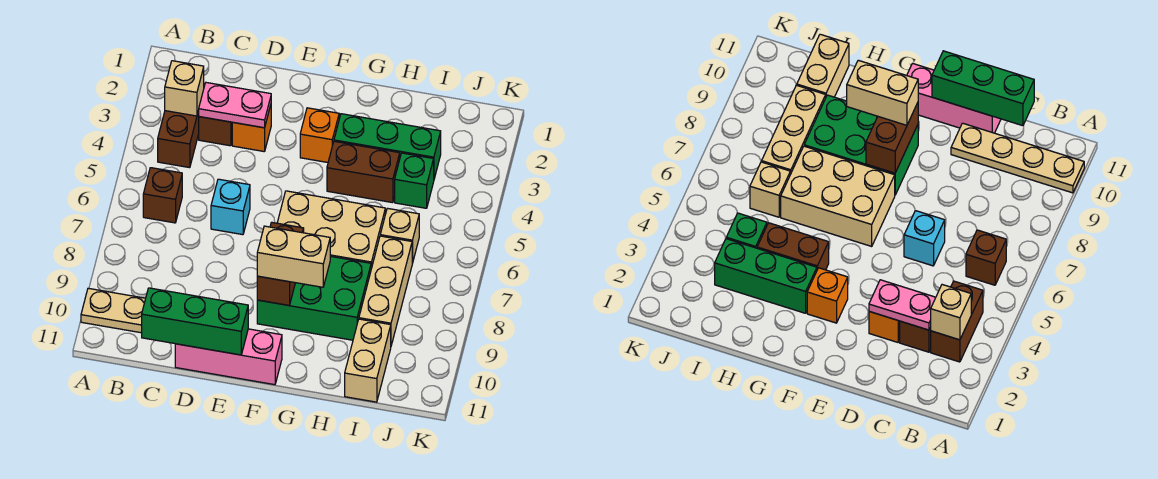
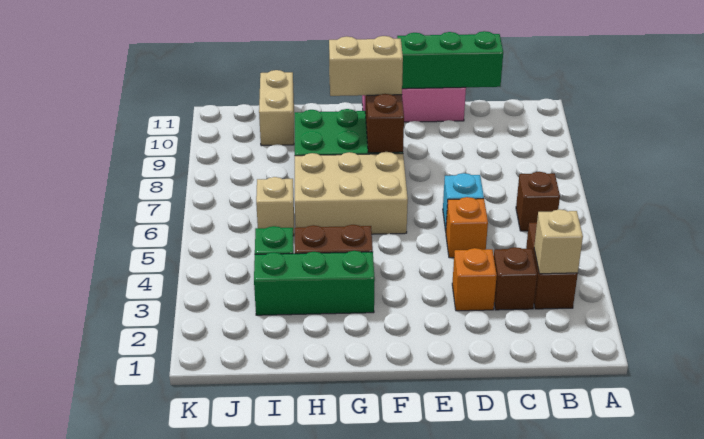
tan 1x4 plate [81,288,146,333] -> none
pink 1x2 plate [199,83,271,128] -> none
orange 1x1 brick [300,108,339,162] -> orange 1x1 brick moved to [446,197,488,258]
tan 1x3 brick [359,236,412,345] -> none

